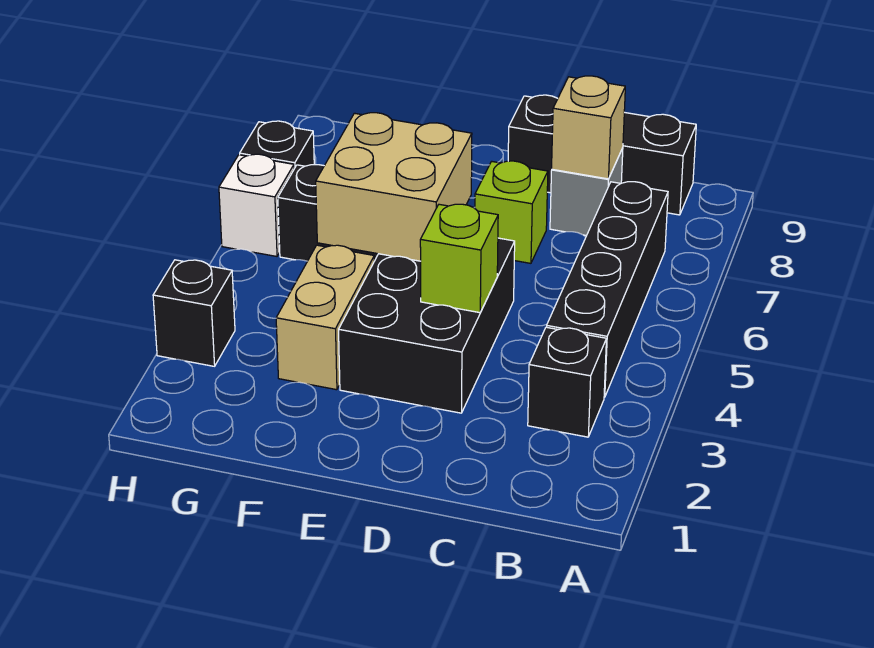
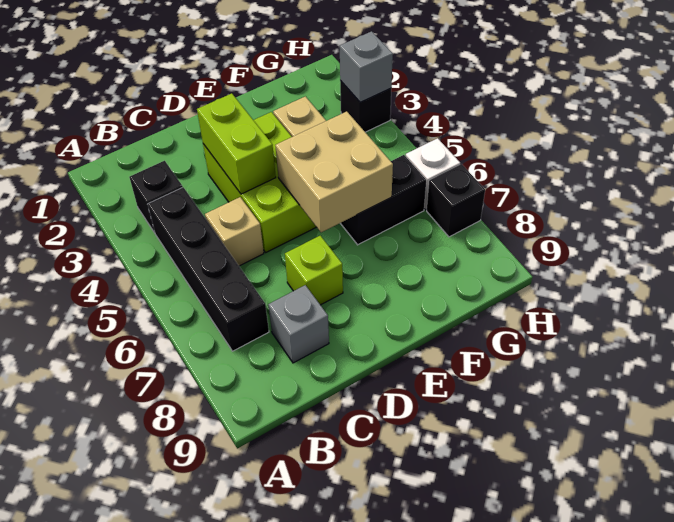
black 1x3 brick [508,95,696,215] -> none
tan 1x1 brick [552,76,625,179] -> tan 1x1 brick moved to [205,197,264,266]
black 2x3 brick [339,238,515,413] -> lime 2x3 brick [203,112,316,252]
lime 1x1 brick [420,204,498,313] -> lime 1x2 brick [197,93,276,194]
none -> grey 1x1 brick [340,31,393,102]

